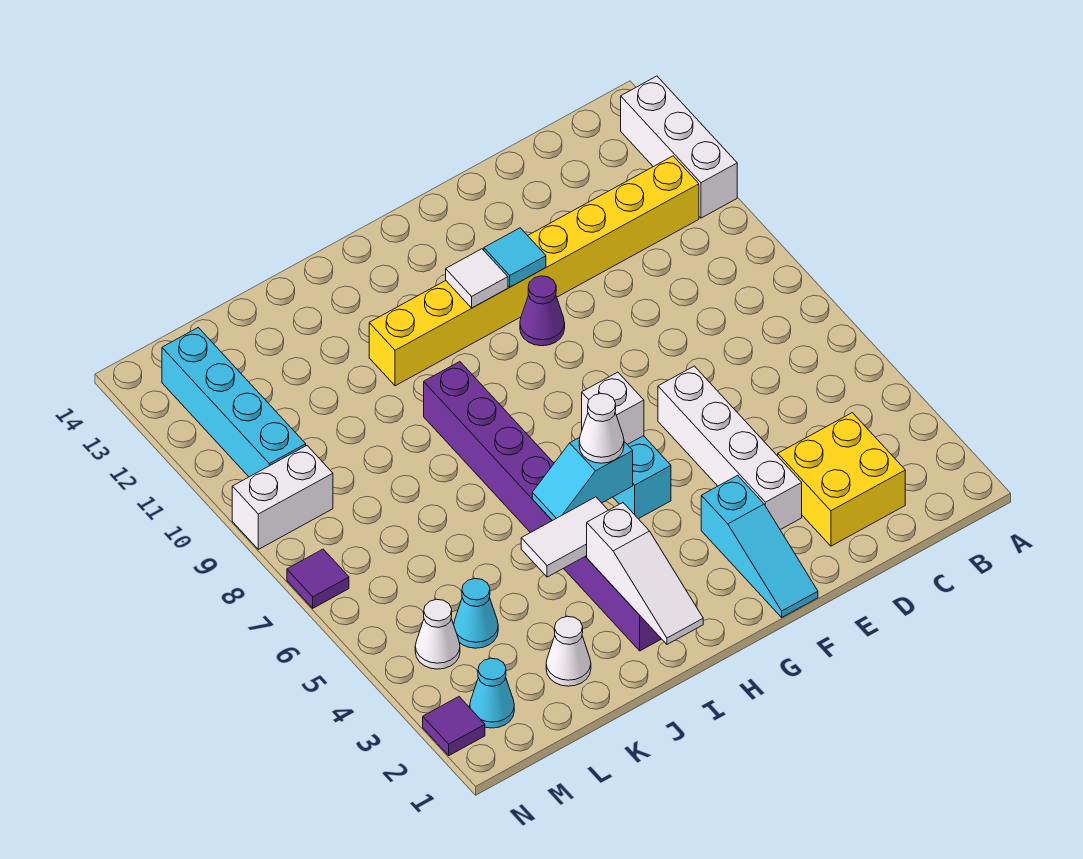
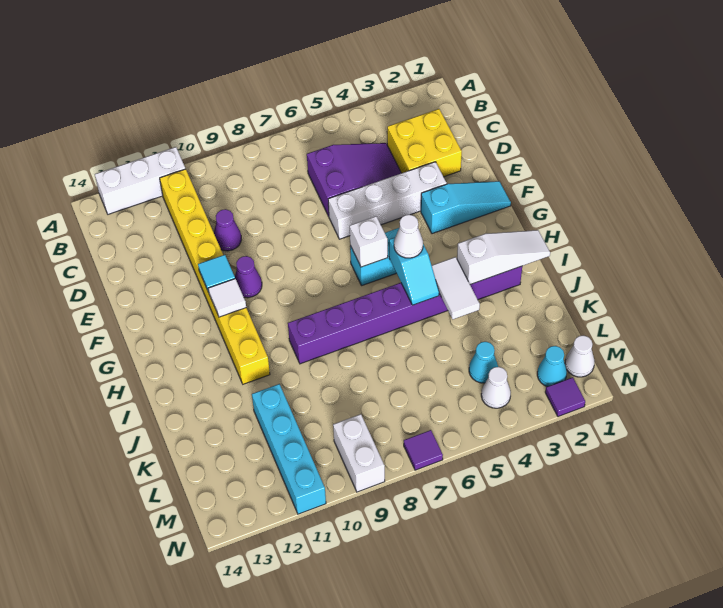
none -> purple 2x3 slope [307,143,401,216]
none -> purple 1x1 cone [214,209,241,251]
white 1x1 cone [546,616,591,686] -> white 1x1 cone moved to [565,336,594,377]
cyan 1x4 brick [162,328,306,477] -> cyan 1x4 brick turned to [252,384,326,514]

